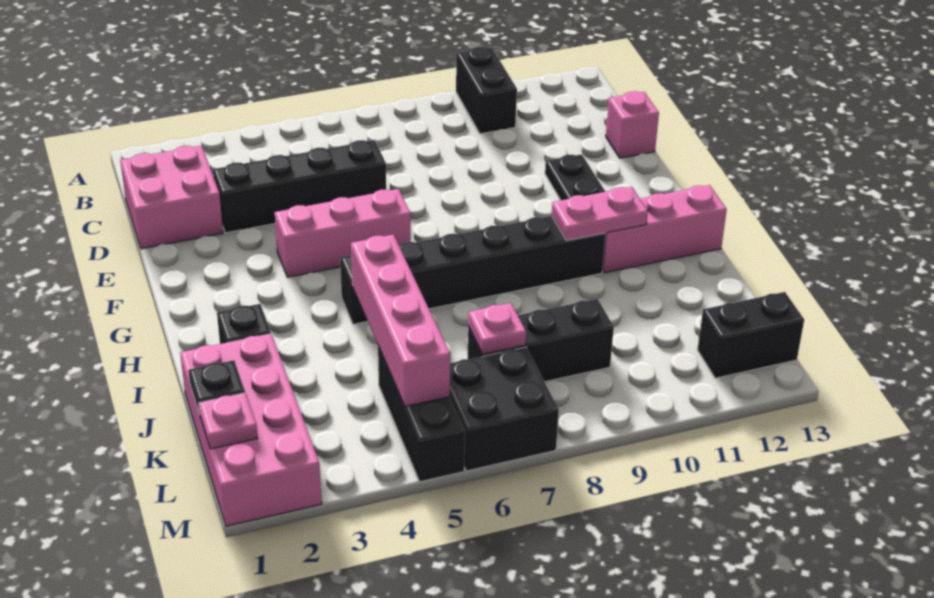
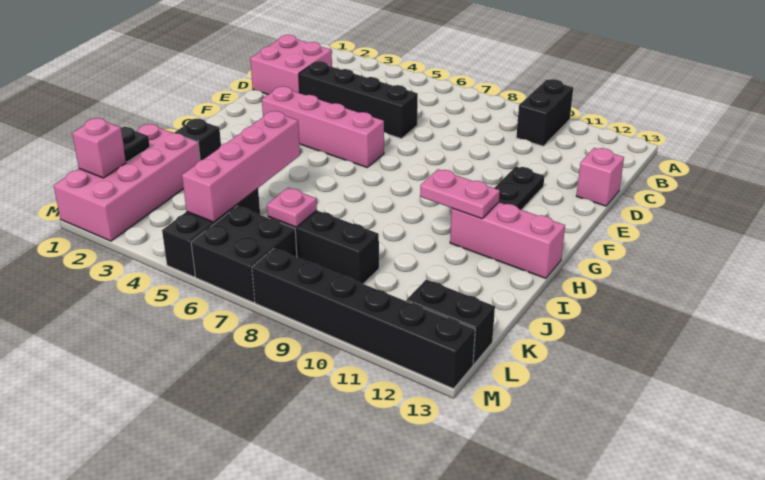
pink 1x3 brick [275,189,411,277] -> pink 1x4 brick [262,86,384,167]
black 1x6 brick [340,216,606,324] -> black 1x6 brick moved to [252,248,475,389]
pink 1x1 plate [199,393,257,449] -> pink 1x1 brick [72,118,126,178]

